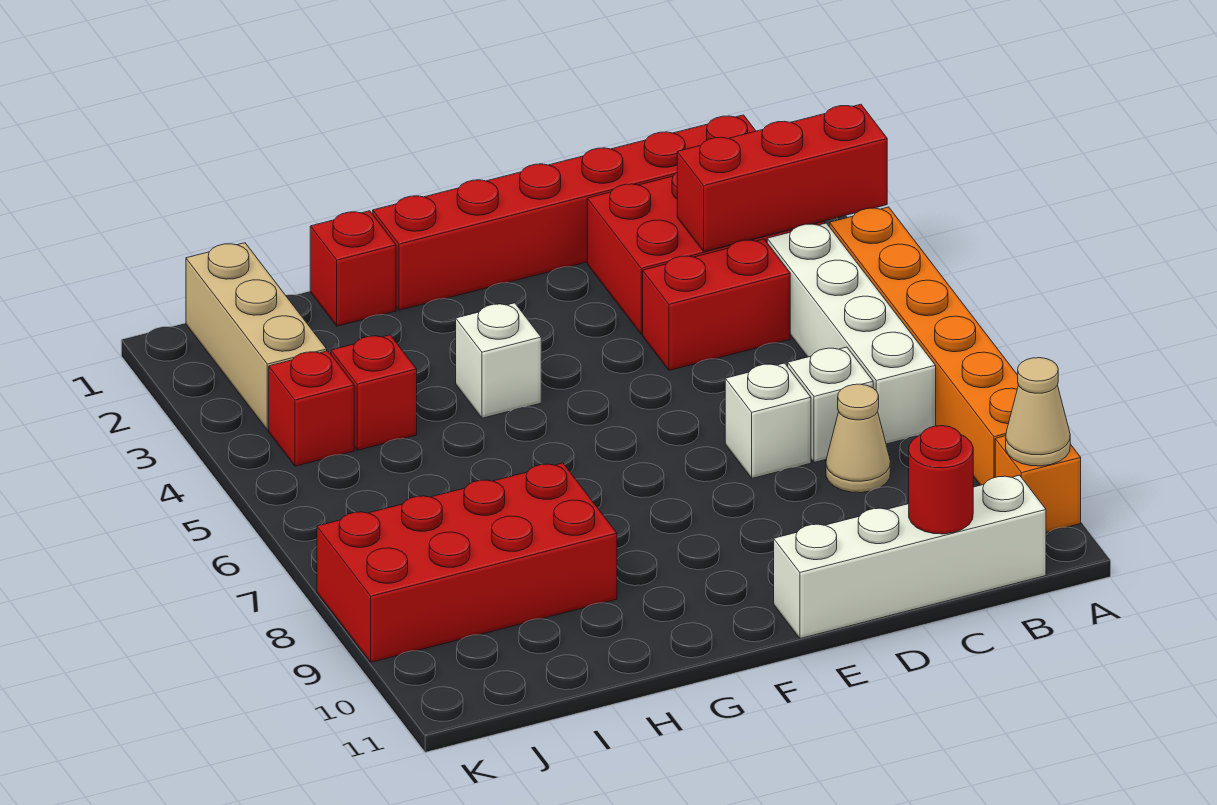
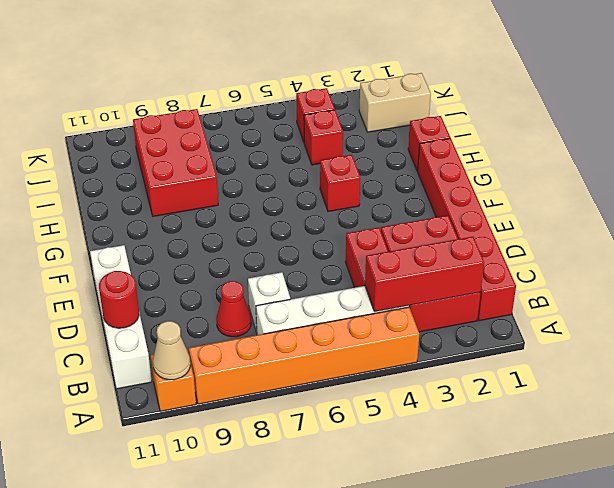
red 1x3 brick [677,104,887,252] -> red 1x3 brick turned to [365,237,484,312]
tan 1x1 cone [826,384,890,493] -> red 1x1 cone [216,281,251,337]
white 1x1 brick [725,363,811,478] -> none
white 1x1 brick [456,303,541,418] -> red 1x1 brick [320,155,360,211]
red 2x4 brick [317,463,617,662] -> red 2x3 brick [133,109,218,216]
tan 1x3 brick [186,243,327,430] -> tan 1x2 brick [359,73,431,132]

